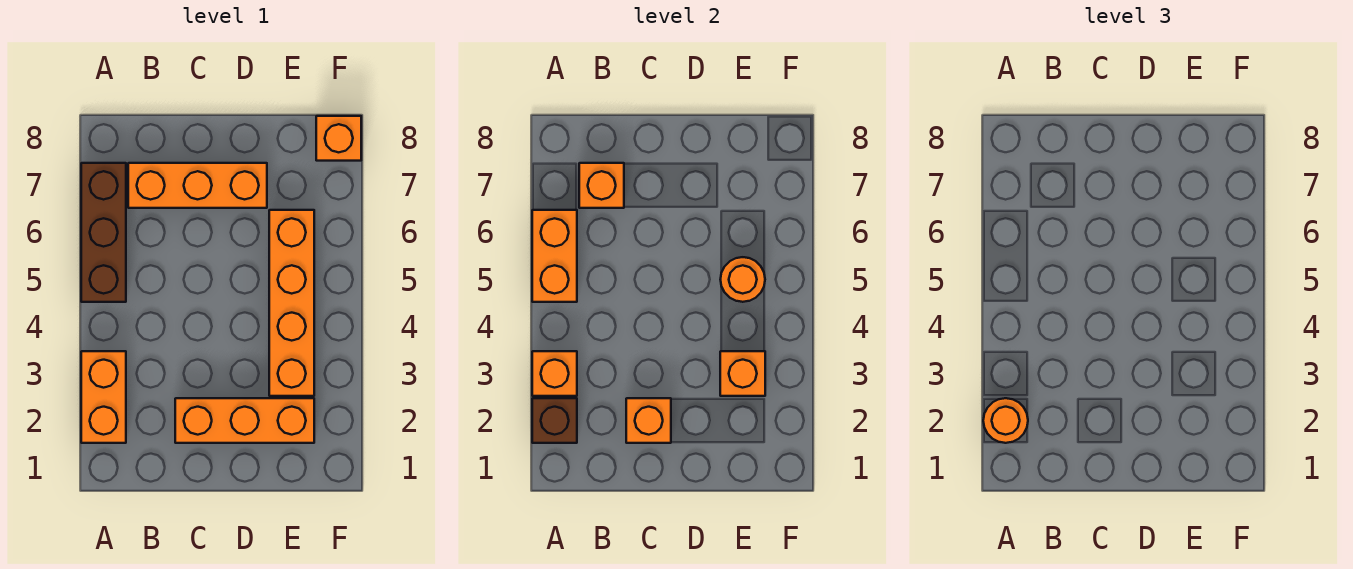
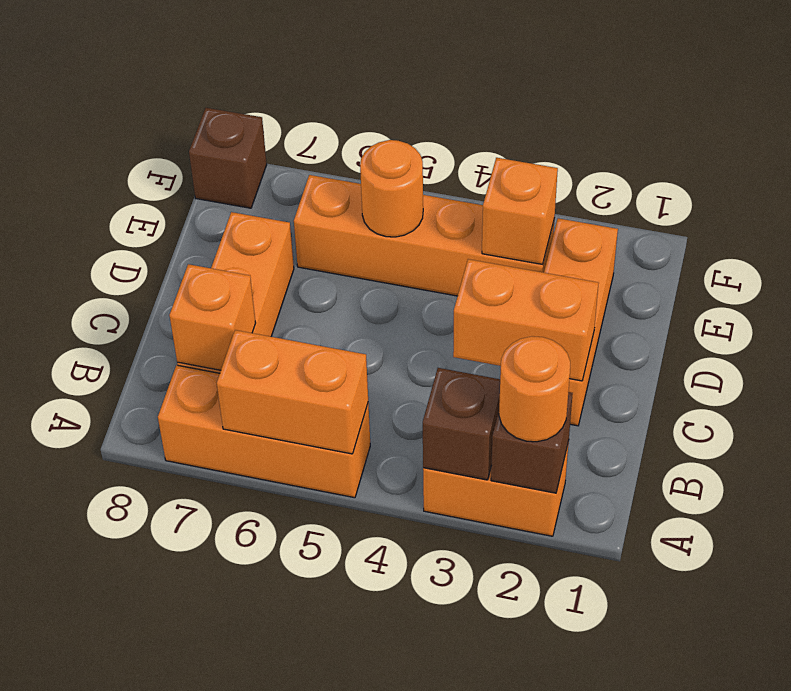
orange 1x1 brick [532,351,577,396] -> brown 1x1 brick [423,368,500,480]
brown 1x3 brick [81,163,126,302] -> orange 1x3 brick [158,365,370,498]
orange 1x1 brick [626,398,671,443] -> orange 1x2 brick [453,259,598,381]
orange 1x1 brick [316,116,361,161] -> brown 1x1 brick [189,108,267,208]

